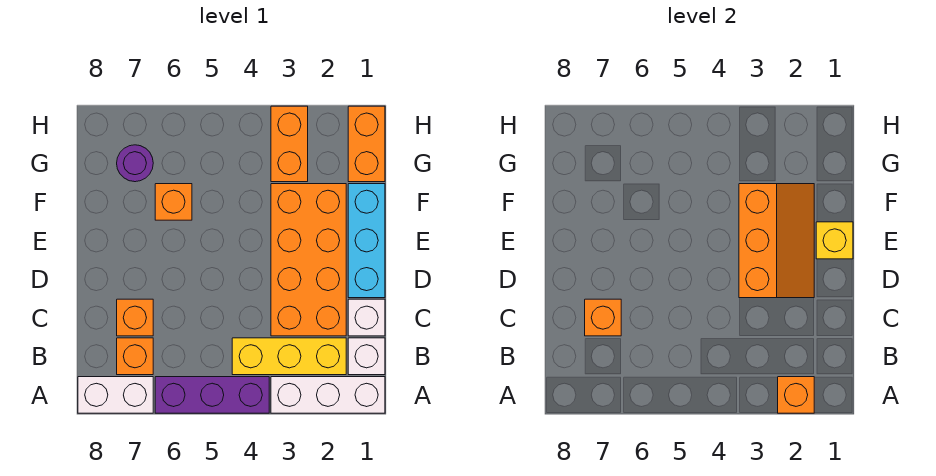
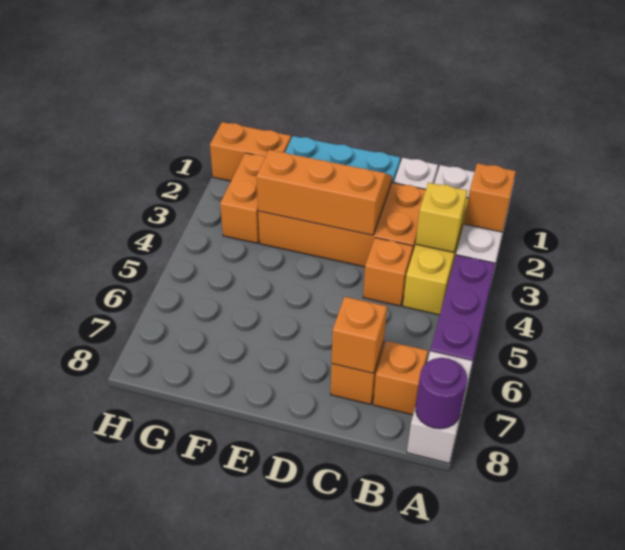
yellow 1x1 brick [816,222,853,259] -> yellow 1x1 brick moved to [416,183,467,252]
orange 1x1 brick [155,184,192,220] -> orange 1x1 brick moved to [363,238,413,306]
orange 1x2 brick [271,106,308,182] -> orange 1x2 brick turned to [220,153,265,243]
purple 1x1 round brick [117,145,153,182] -> purple 1x1 round brick moved to [416,358,467,429]

